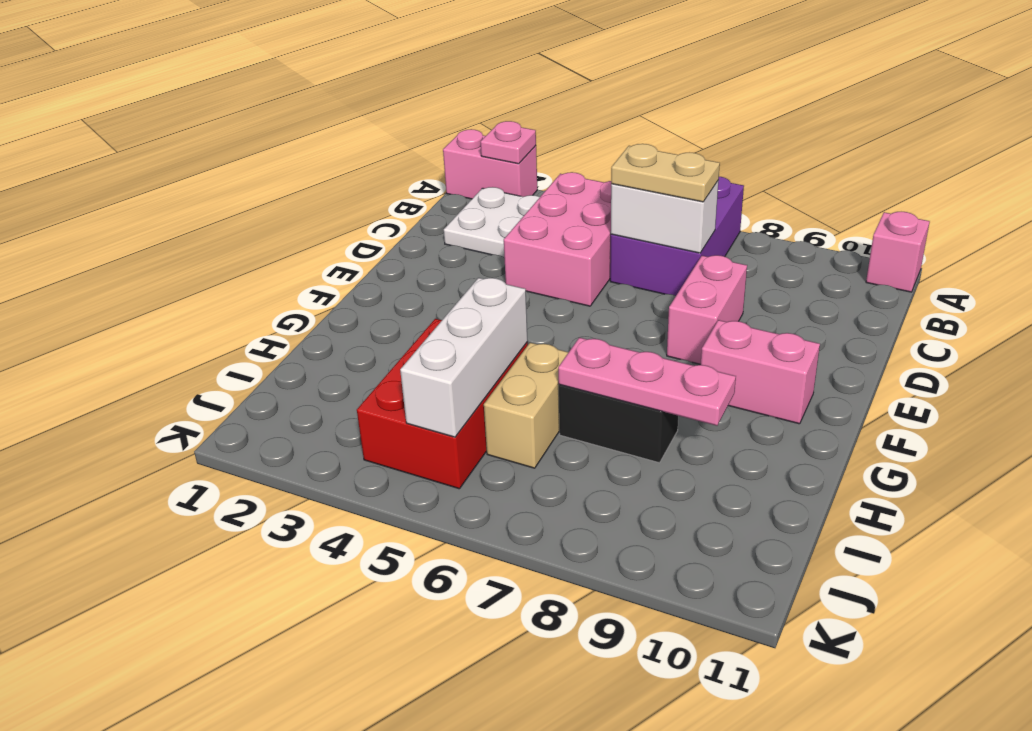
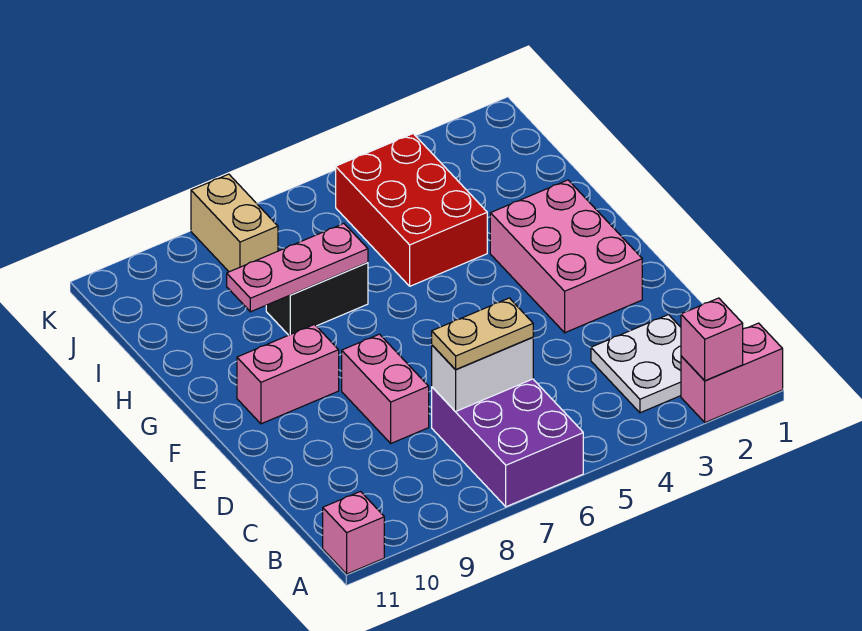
pink 1x1 plate [481,121,536,164] -> pink 1x1 brick [681,298,743,381]
pink 2x3 brick [504,172,611,306] -> pink 2x3 brick moved to [490,180,642,333]
white 1x3 brick [400,278,528,437] -> none
tan 1x2 brick [484,343,569,468] -> tan 1x2 brick moved to [191,174,278,272]

